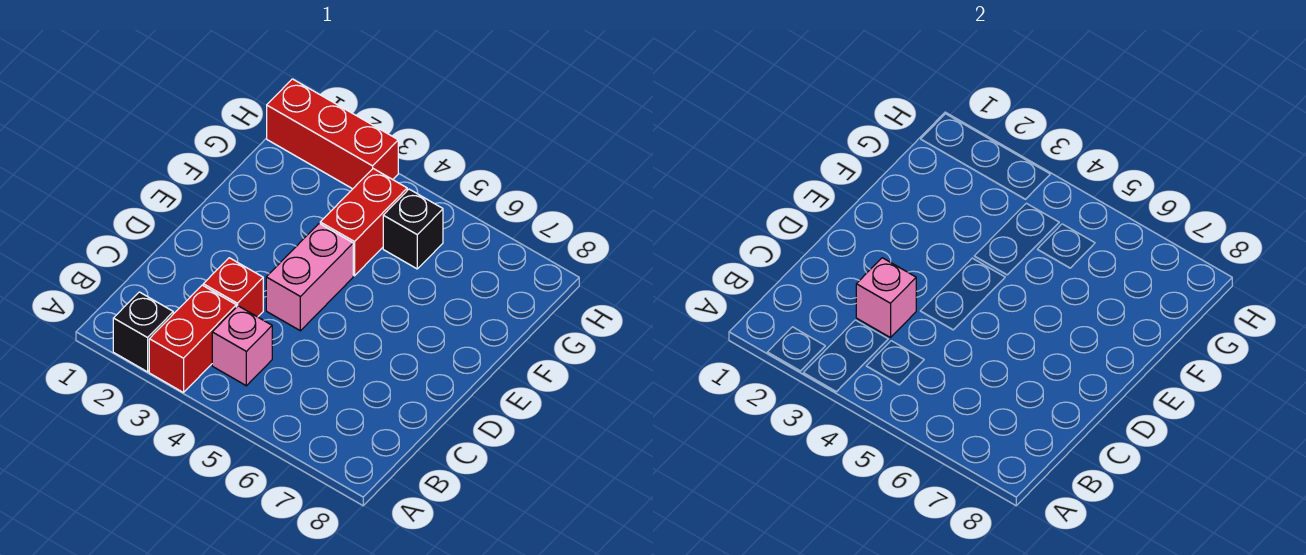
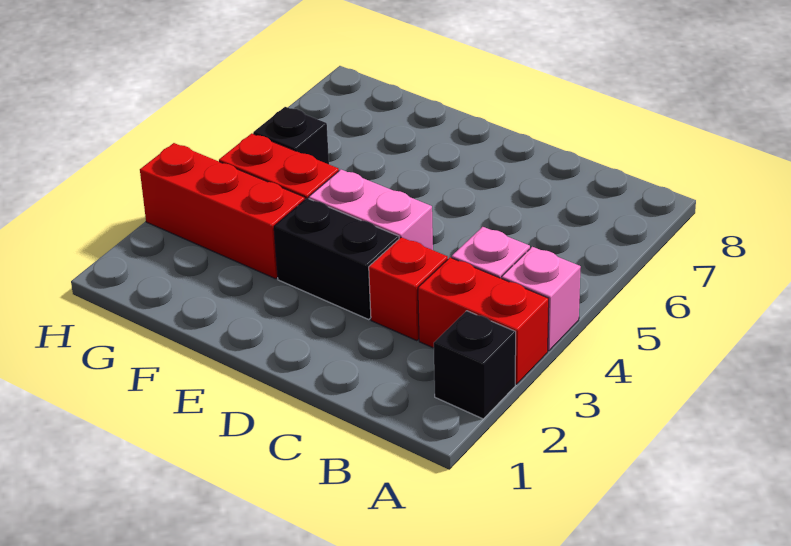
pink 1x1 brick [856,258,916,338] -> pink 1x1 brick moved to [502,247,581,351]
none -> black 1x2 brick [274,198,399,319]
red 1x3 brick [267,79,398,189] -> red 1x3 brick turned to [140,143,305,279]

